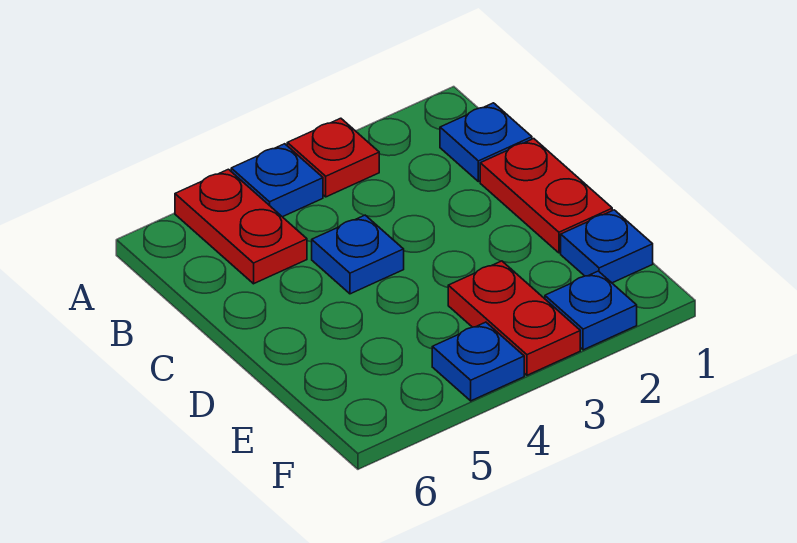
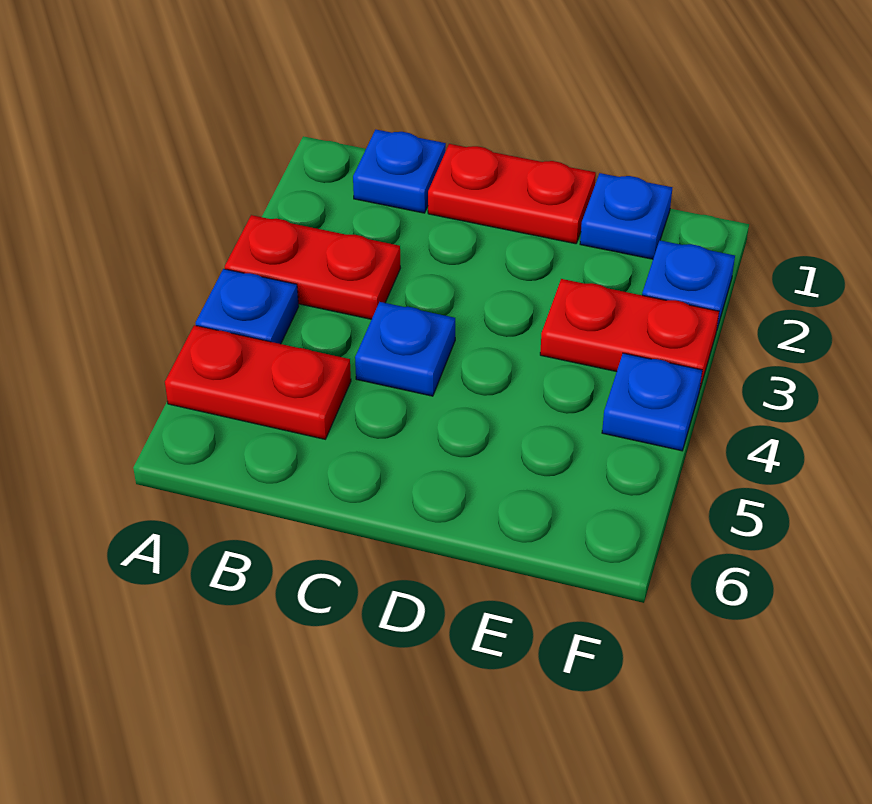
red 1x1 plate [287,118,379,197] -> red 1x2 plate [225,215,400,319]

